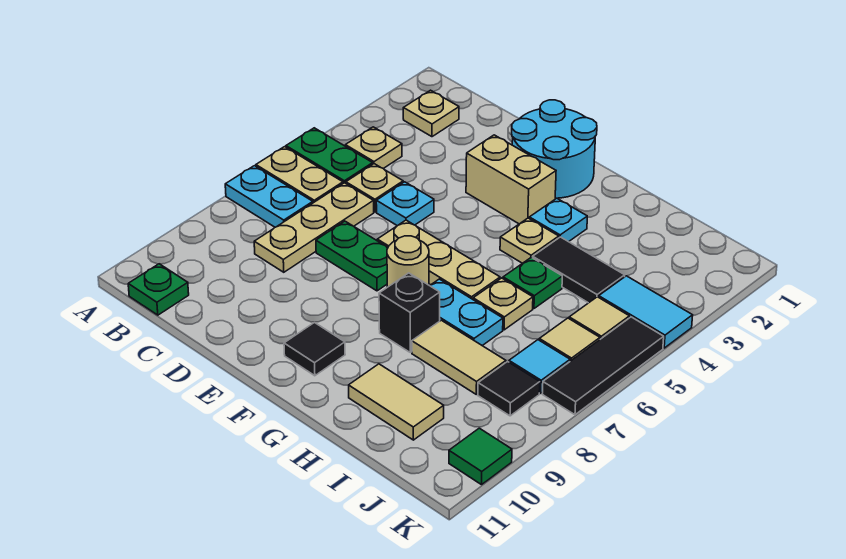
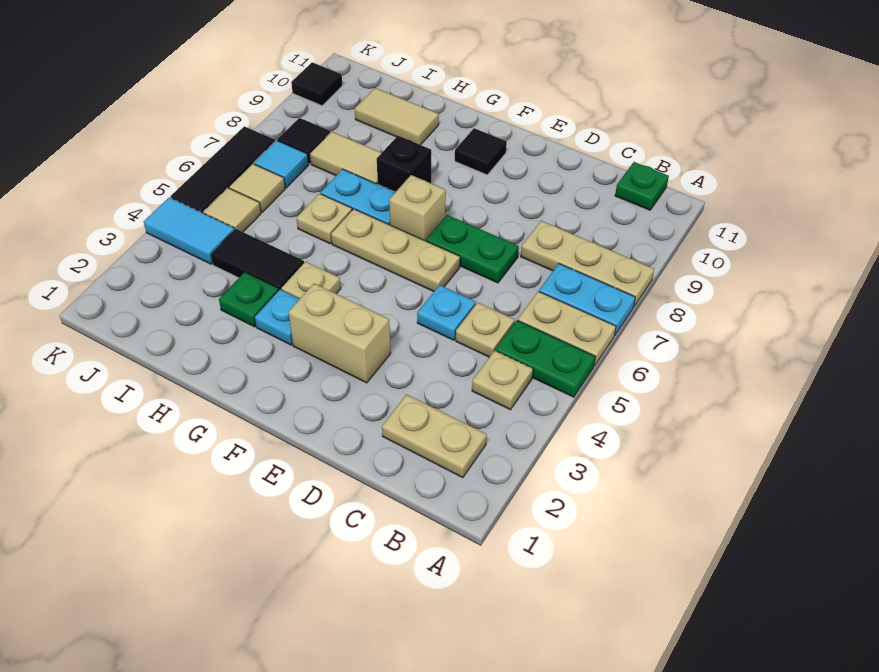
tan 1x1 plate [403,90,459,137] -> tan 1x2 plate [382,395,487,478]
tan 1x3 plate [254,183,374,272] -> tan 1x3 plate turned to [521,221,654,306]
cyan 2x2 round brick [512,100,597,198] -> none
tan 1x1 round brick [387,236,429,287] -> tan 1x1 brick [389,175,446,241]
green 1x1 plate [503,257,562,309] -> green 1x1 plate moved to [219,272,279,327]
green 1x1 tile [449,428,512,485] -> black 1x1 tile [291,62,342,106]

